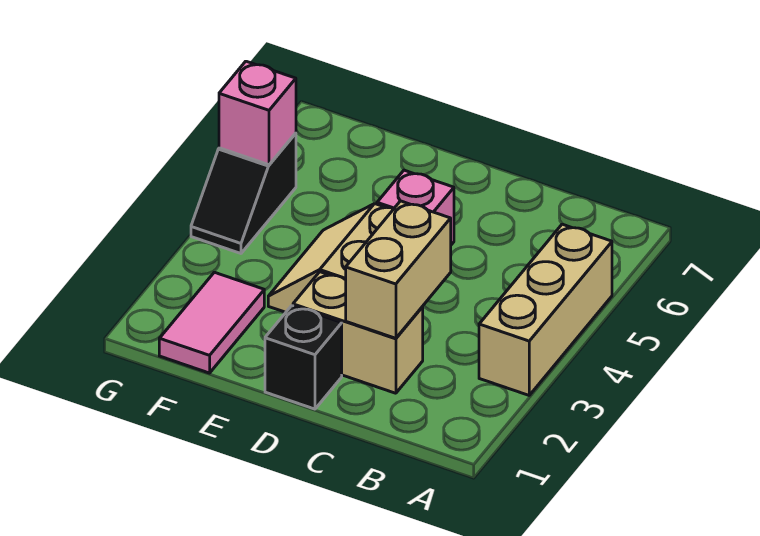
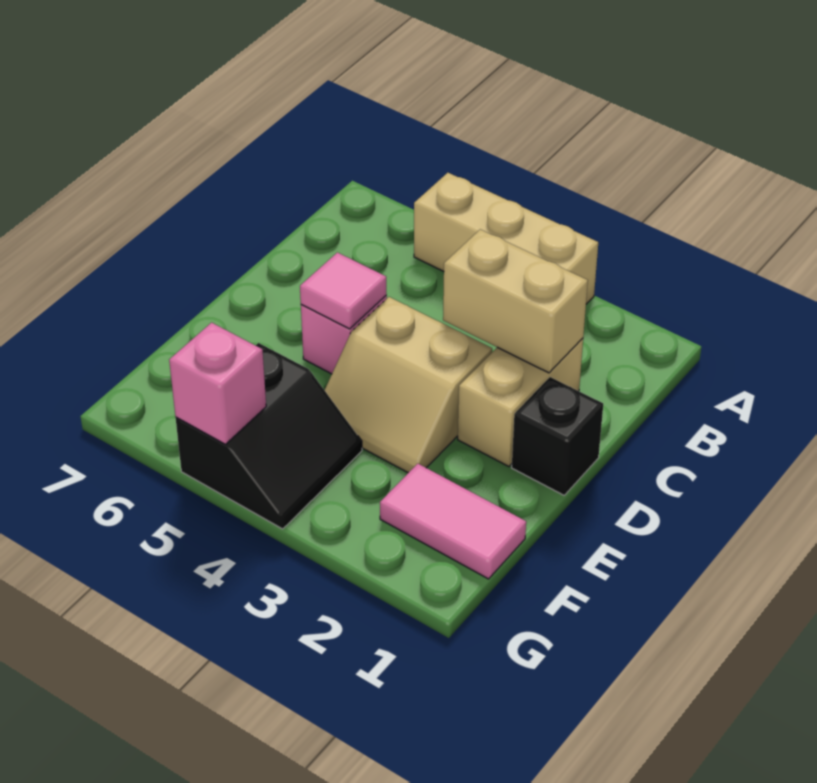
none -> pink 1x1 tile [300,252,387,329]
black 1x2 slope [191,133,296,253] -> black 2x2 slope [176,343,362,529]

